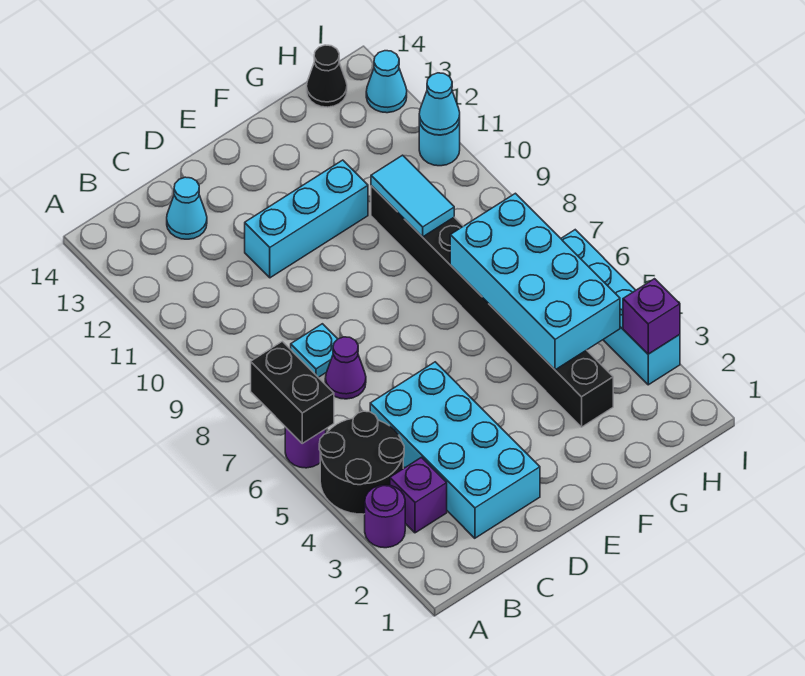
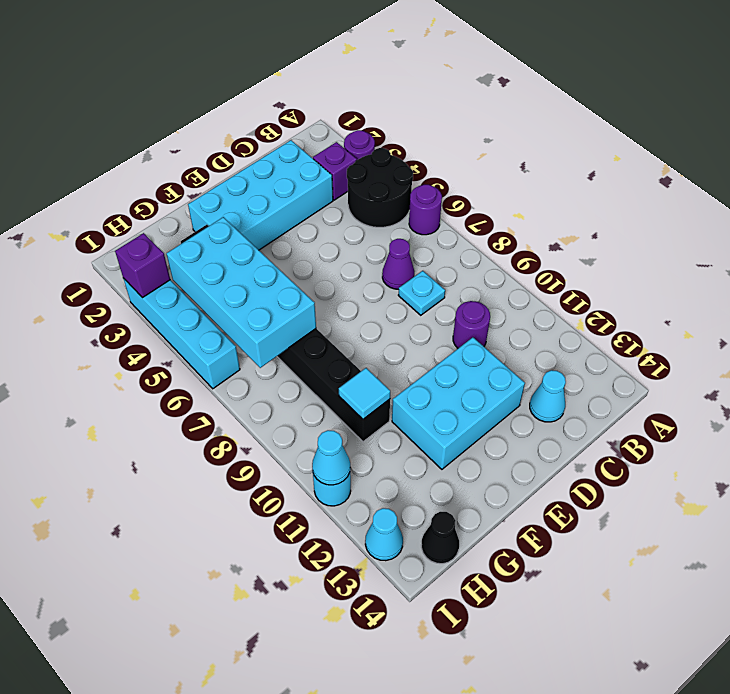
black 1x2 brick [251,341,334,443] -> none
cyan 2x4 brick [370,362,540,538] -> cyan 2x4 brick turned to [188,140,333,250]
none -> purple 1x1 round brick [453,301,490,348]
cyan 1x3 brick [245,160,368,278] -> cyan 2x3 brick [392,337,525,469]
cyan 1x2 tile [371,155,454,237] -> cyan 1x1 tile [339,368,390,419]

